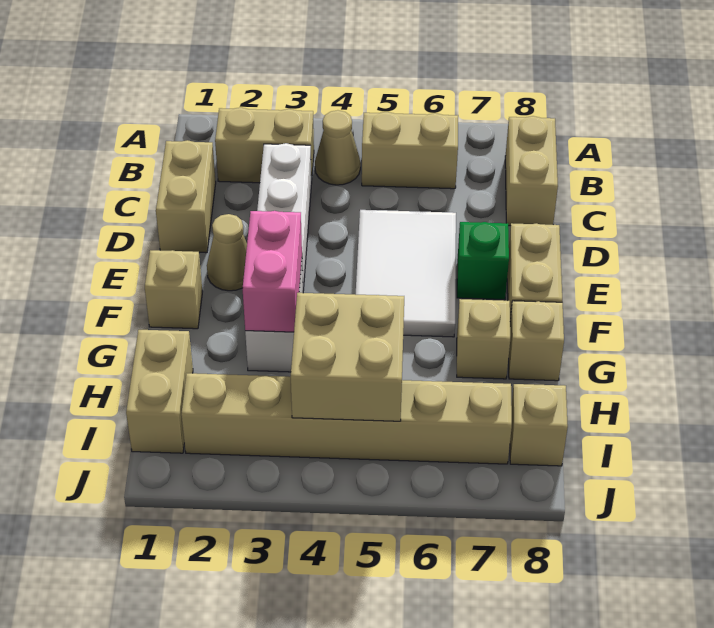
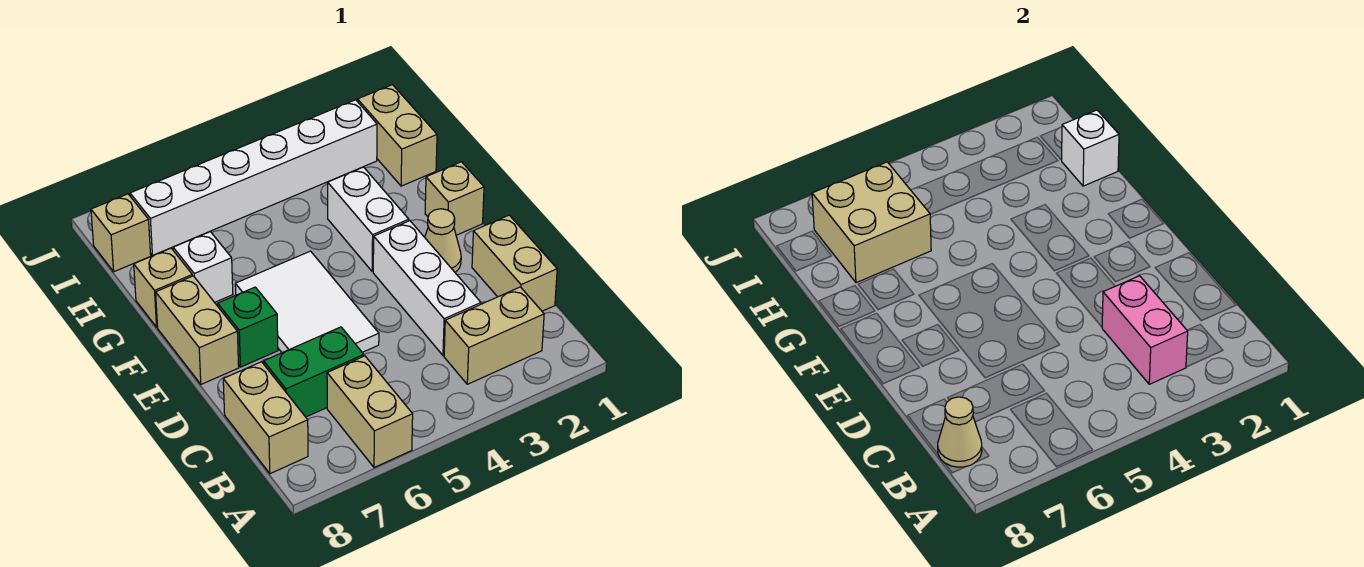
tan 1x1 cone [315,110,360,185] -> tan 1x1 cone moved to [938,397,982,467]
tan 1x2 brick [362,112,458,189] -> tan 1x2 brick turned to [327,356,413,468]
none -> green 1x2 brick [264,327,364,417]
pink 1x2 brick [243,211,302,332] -> pink 1x2 brick moved to [1102,276,1188,384]
tan 1x1 brick [457,299,510,379] -> white 1x1 brick [173,232,233,302]
none -> white 1x1 brick [1062,110,1119,186]
tan 2x2 brick [291,293,404,421] -> tan 2x2 brick moved to [812,162,931,283]
tan 1x6 brick [181,373,512,464] -> white 1x6 brick [130,100,377,255]

